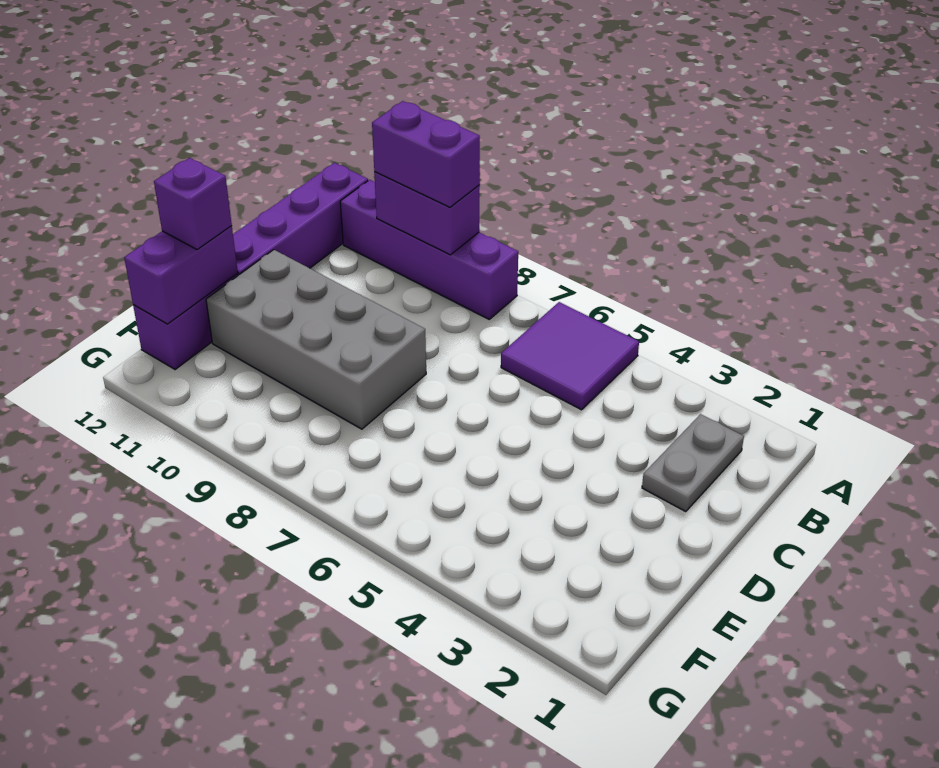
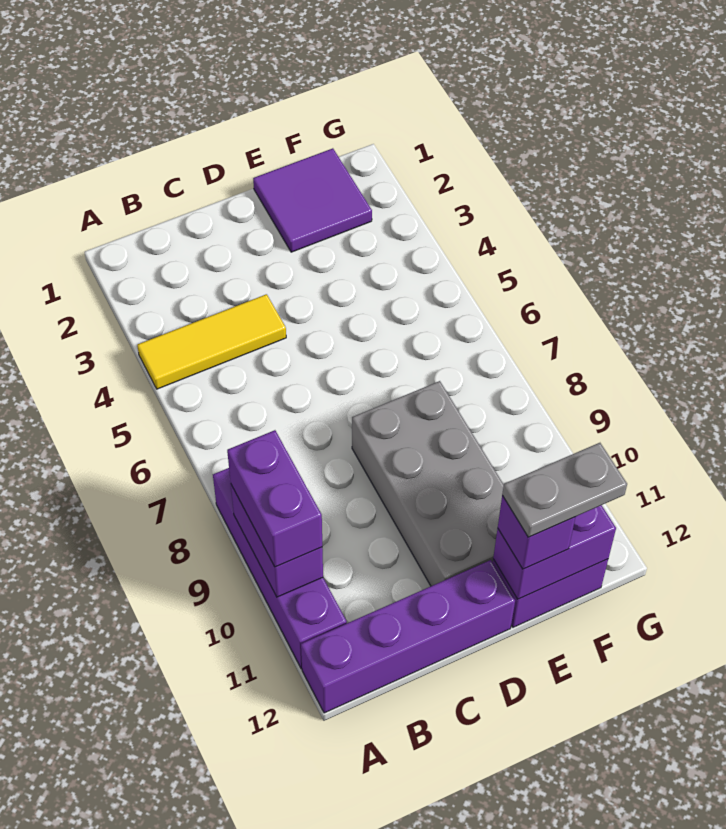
none -> yellow 1x3 tile [137,294,286,389]
purple 2x2 tile [501,302,639,410] -> purple 2x2 tile moved to [253,148,372,252]
grey 1x2 plate [642,414,744,512] -> grey 1x2 plate moved to [502,443,627,537]

